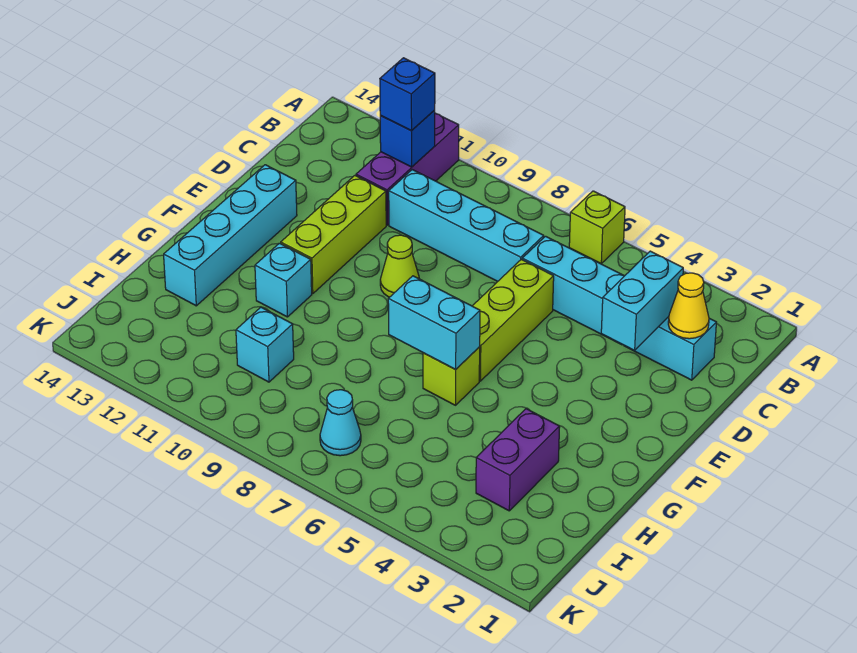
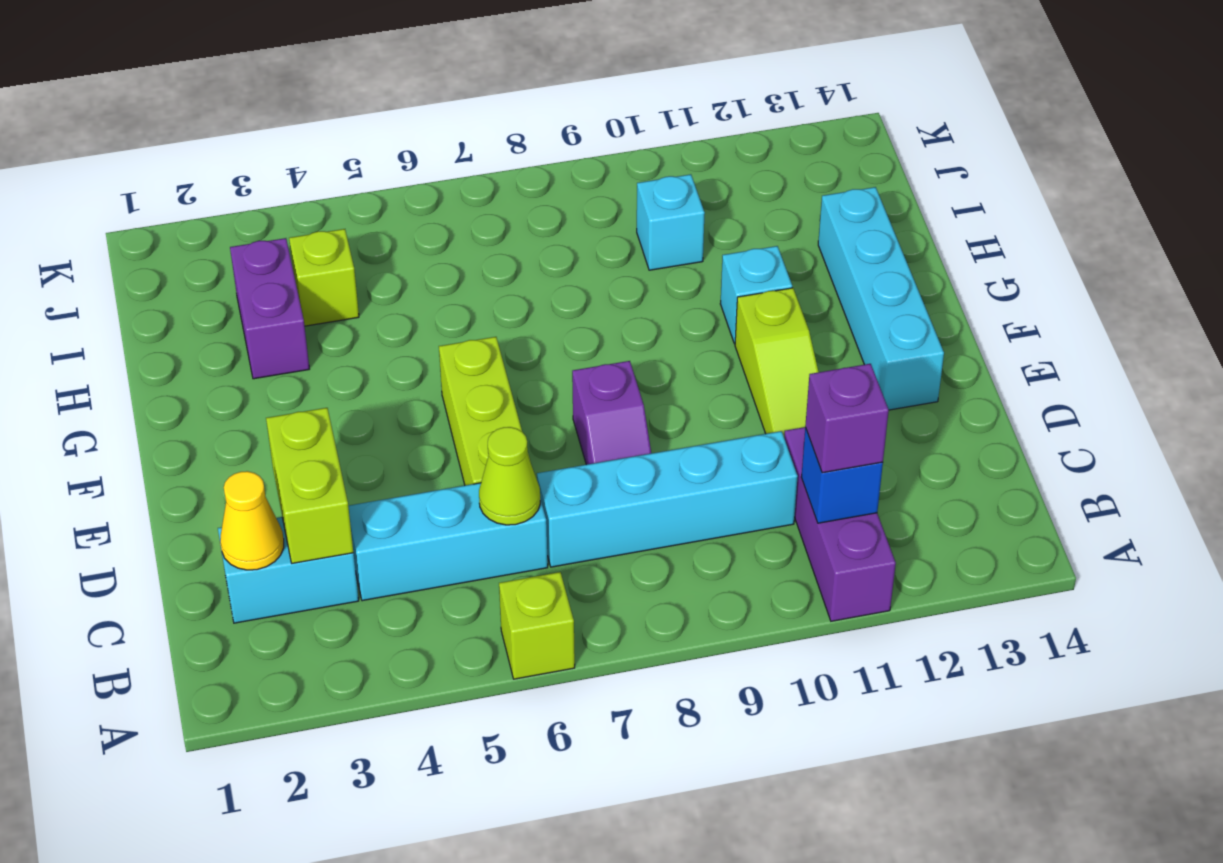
blue 1x1 brick [380,58,435,131] -> purple 1x1 brick [805,364,889,473]
cyan 1x2 brick [601,251,683,350] -> lime 1x2 brick [266,408,353,563]
none -> purple 1x2 slope [572,361,651,465]
lime 1x3 brick [281,176,386,294] -> lime 1x3 slope [735,288,818,436]
lime 1x1 cone [380,235,419,297] -> lime 1x1 cone moved to [479,427,540,525]
lime 1x1 brick [423,347,480,405] -> lime 1x1 brick moved to [289,229,359,326]
cyan 1x2 brick [388,276,480,370] -> none
cyan 1x1 cone [320,390,361,456] -> none

